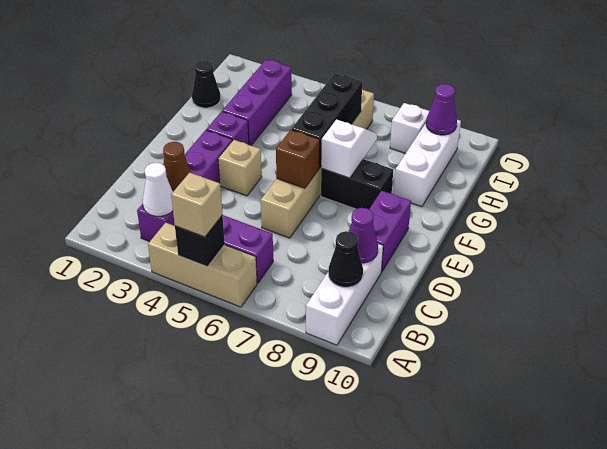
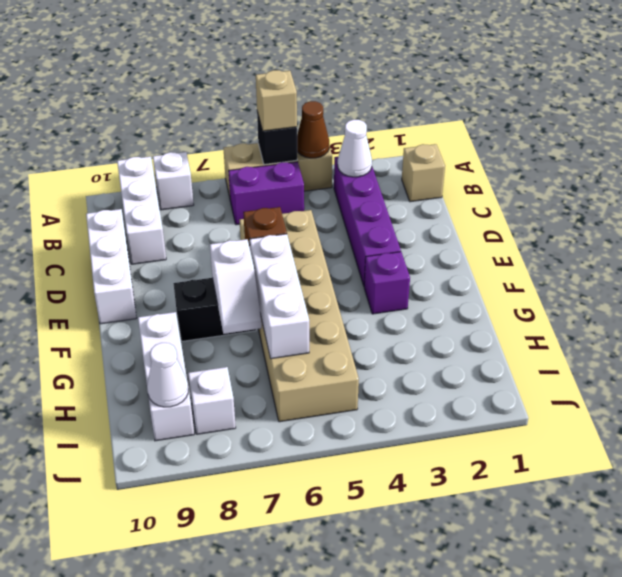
none -> white 1x1 brick [153,152,194,210]
black 1x1 cone [328,231,363,287] -> none
brown 1x1 cone [163,142,191,192] -> brown 1x1 cone moved to [297,101,329,158]
purple 1x1 cone [349,208,378,263] -> none
none -> white 1x3 brick [86,209,136,324]
tan 1x6 brick [261,89,374,238] -> tan 2x6 brick [240,210,359,422]
purple 1x2 brick [369,191,411,272] -> none
tan 1x1 brick [218,140,262,196] -> tan 1x1 brick moved to [402,144,445,202]
black 1x3 brick [291,73,362,168] -> white 1x3 brick [250,234,309,359]
purple 1x3 brick [222,59,292,145] -> none
black 1x1 cone [192,60,220,108] -> none
purple 1x1 cone [426,84,457,135] -> white 1x1 cone [147,343,188,407]

